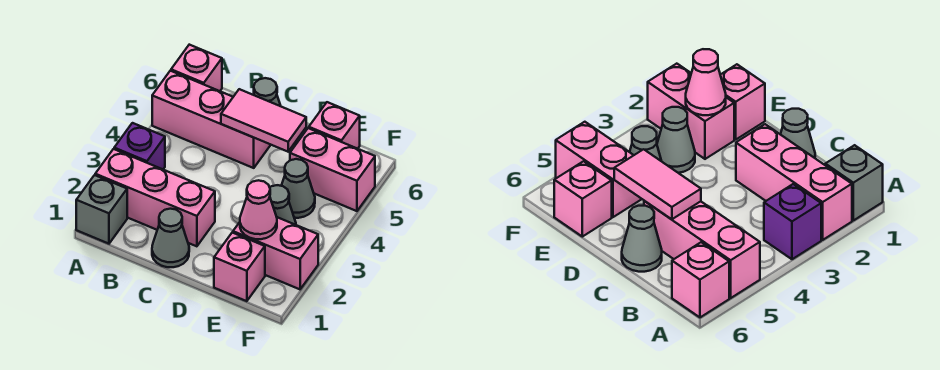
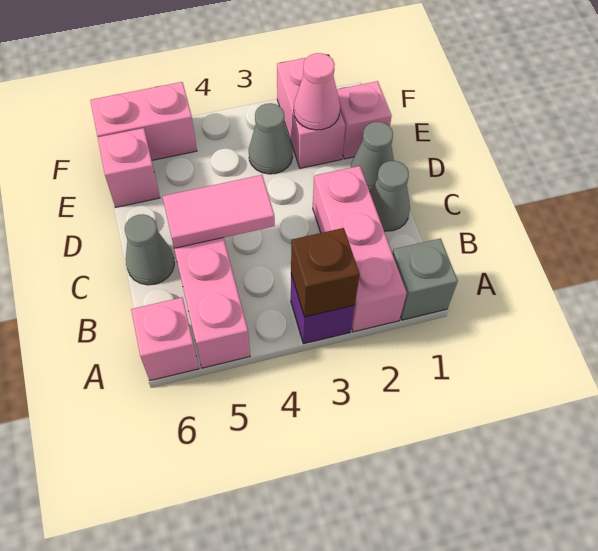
none -> brown 1x1 brick [291,228,360,317]
pink 1x2 tile [221,89,306,152] -> pink 1x2 tile turned to [162,175,275,248]
grey 1x1 cone [281,159,315,218] -> grey 1x1 cone moved to [351,122,394,191]
pink 1x2 brick [290,128,375,211] -> pink 1x2 brick turned to [90,82,197,160]

